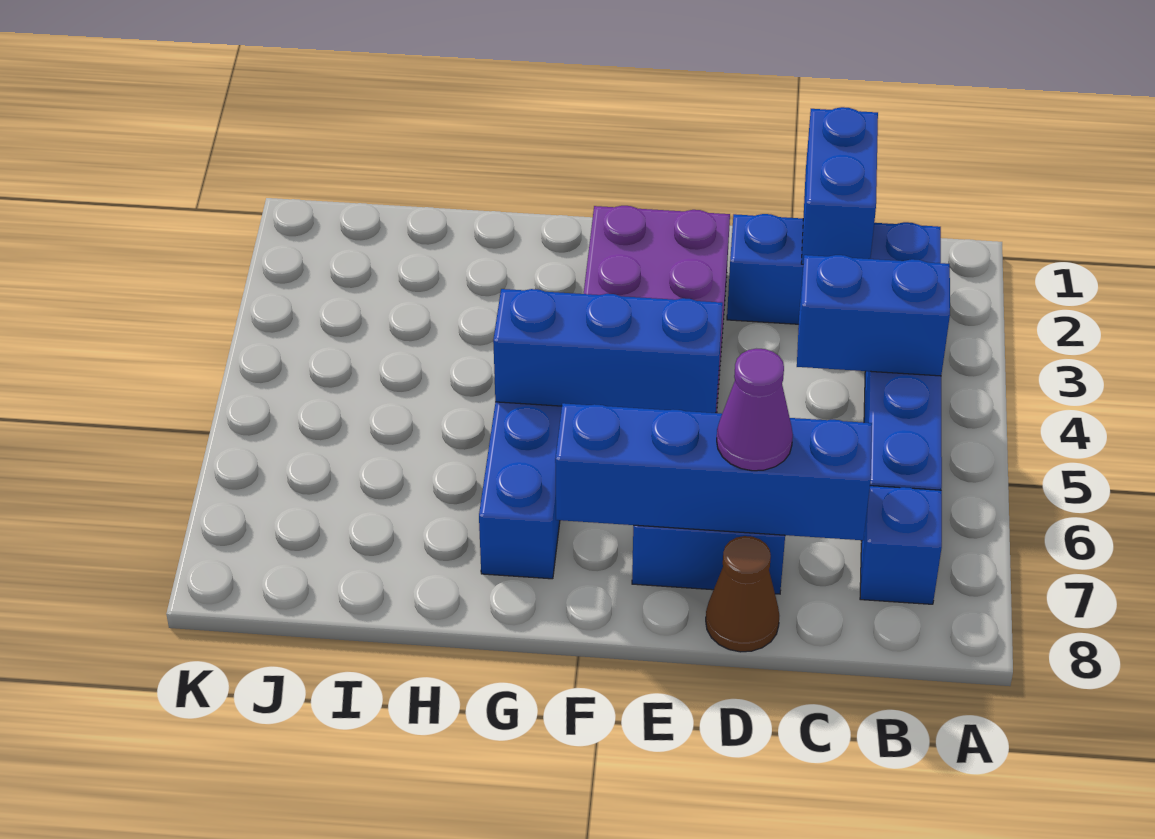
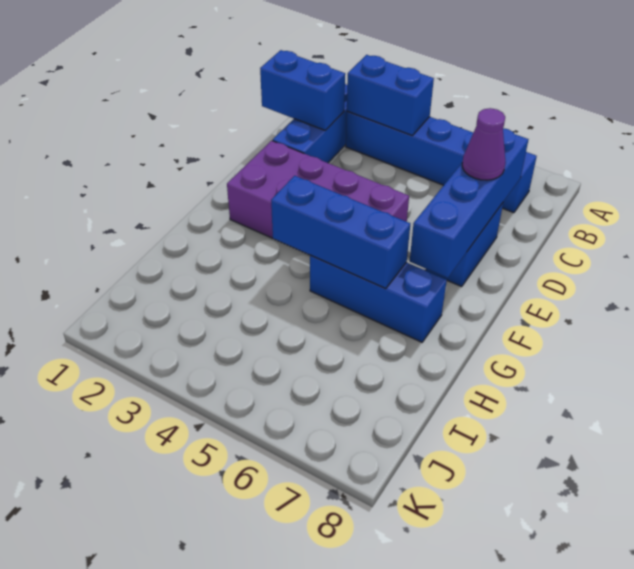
blue 1x2 brick [797,255,950,376] -> blue 1x2 brick turned to [347,55,434,136]
brown 1x1 cone [706,536,779,652] -> none
blue 1x3 brick [493,289,723,413] -> blue 1x3 brick turned to [271,176,410,289]

